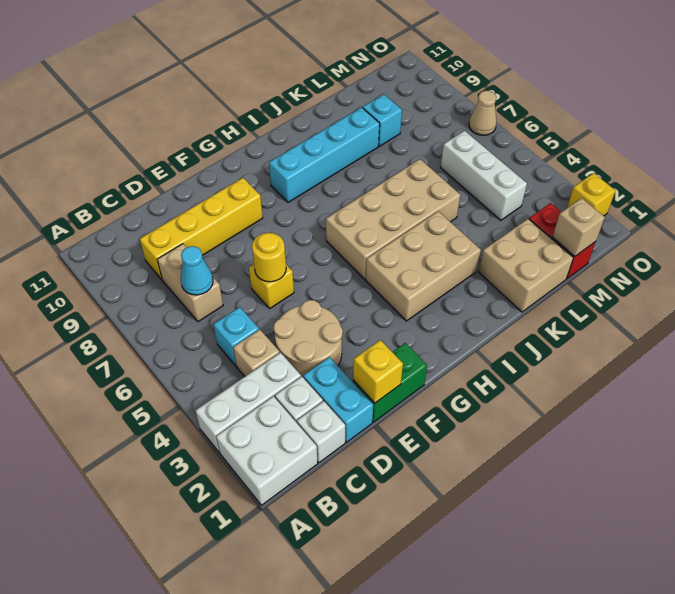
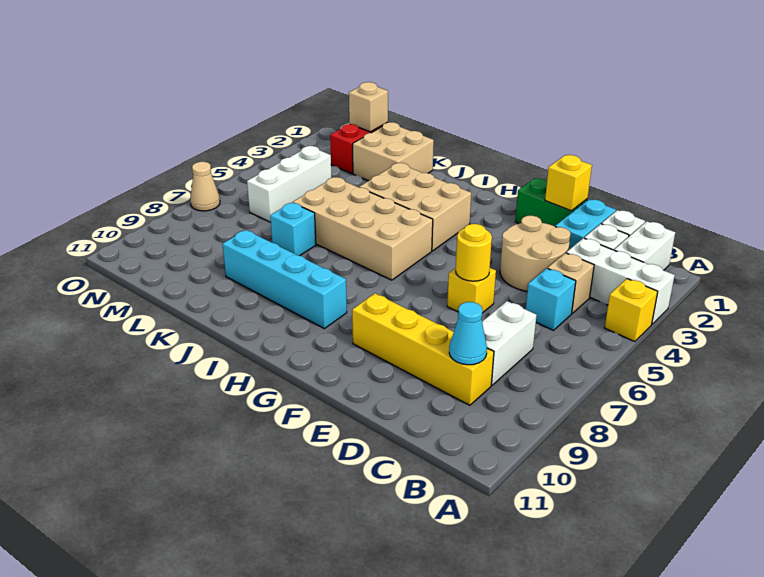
white 2x2 brick [216,396,318,505] -> white 1x2 brick [614,221,675,270]
tan 1x2 brick [157,244,223,322] -> white 1x2 brick [482,301,537,385]
cyan 1x1 cone [181,246,213,295] -> cyan 1x1 cone moved to [449,302,487,365]
cyan 1x1 brick [363,94,402,146] -> cyan 1x1 brick moved to [270,203,316,256]
yellow 1x1 brick [567,173,616,216] -> yellow 1x1 brick moved to [605,279,658,342]

